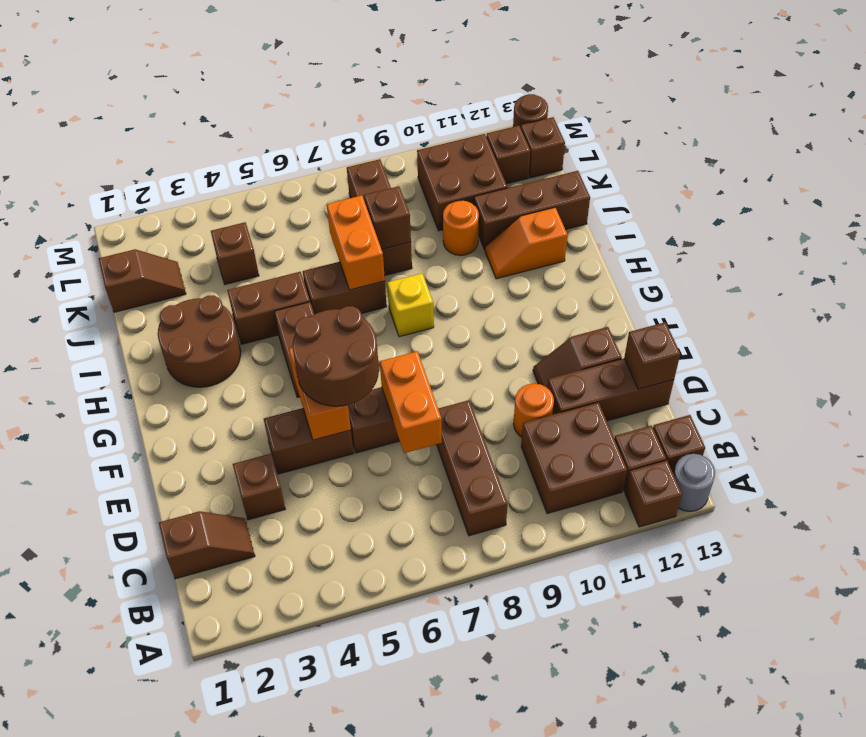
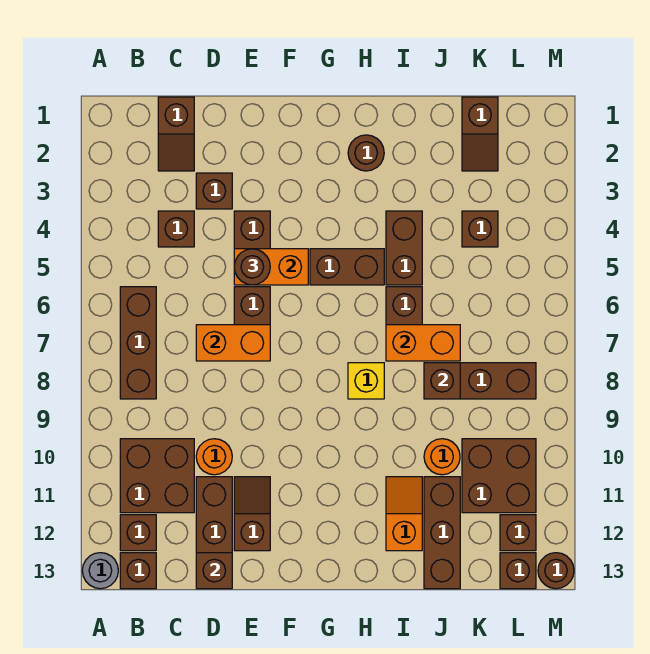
brown 1x1 brick [625,460,682,527] -> brown 1x1 brick moved to [158,211,194,247]
brown 1x3 brick [437,400,508,536] -> brown 1x3 brick turned to [120,287,156,399]
brown 2x2 round brick [293,306,379,406] -> brown 1x1 round brick [234,249,270,285]
brown 2x2 round brick [158,296,241,387] -> brown 1x1 round brick [348,135,384,171]

